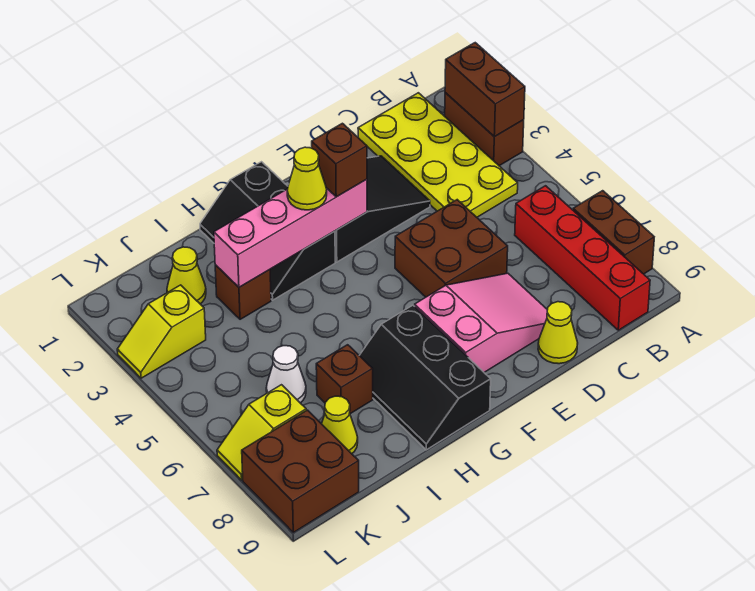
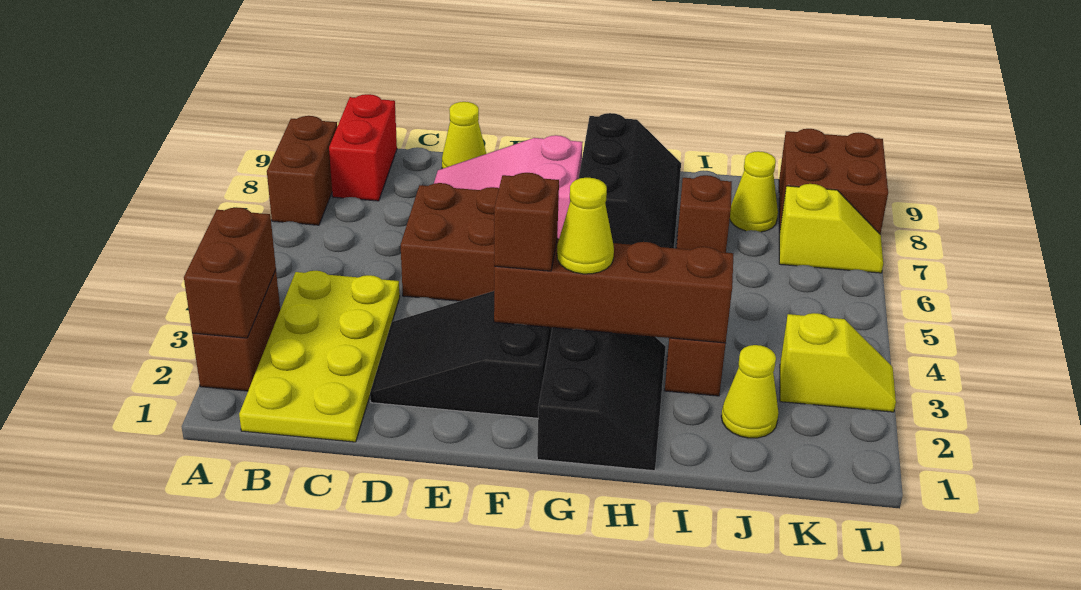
red 1x4 brick [515,186,650,330] -> red 1x2 brick [329,94,397,201]
pink 1x4 brick [214,179,367,287] -> brown 1x4 brick [494,238,733,343]
white 1x1 cone [266,346,306,403] -> none

